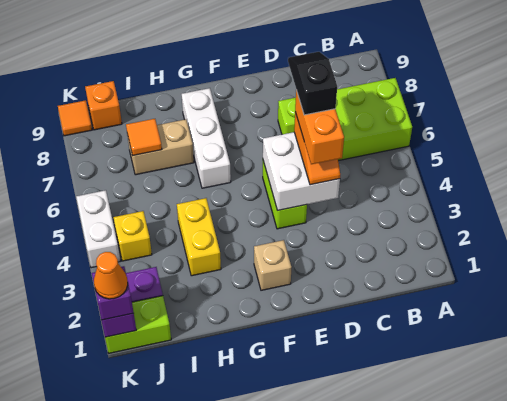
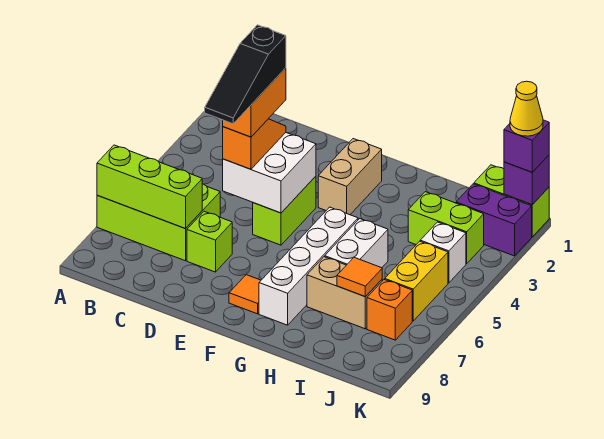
none -> lime 1x3 brick [97,145,202,229]
black 1x2 slope [288,52,337,115] -> black 1x3 slope [205,25,286,124]
tan 1x1 brick [254,240,292,290] -> tan 1x2 brick [318,139,382,215]
white 1x3 brick [182,88,231,188] -> white 1x4 brick [259,207,358,325]
yellow 1x2 brick [177,198,221,276] -> yellow 1x2 brick moved to [385,241,448,321]
none -> lime 1x2 brick [408,192,484,264]
yellow 1x1 brick [114,211,152,261] -> white 1x1 brick [420,222,466,283]
orange 1x1 brick [85,81,122,130] -> orange 1x1 brick moved to [367,279,412,340]
orange 1x1 cone [94,252,128,299] -> yellow 1x1 cone [510,81,543,136]
white 1x2 brick [76,190,120,268] -> white 1x2 brick moved to [325,219,388,268]
orange 1x1 tile [58,100,92,136] -> orange 1x1 tile moved to [229,275,261,314]

